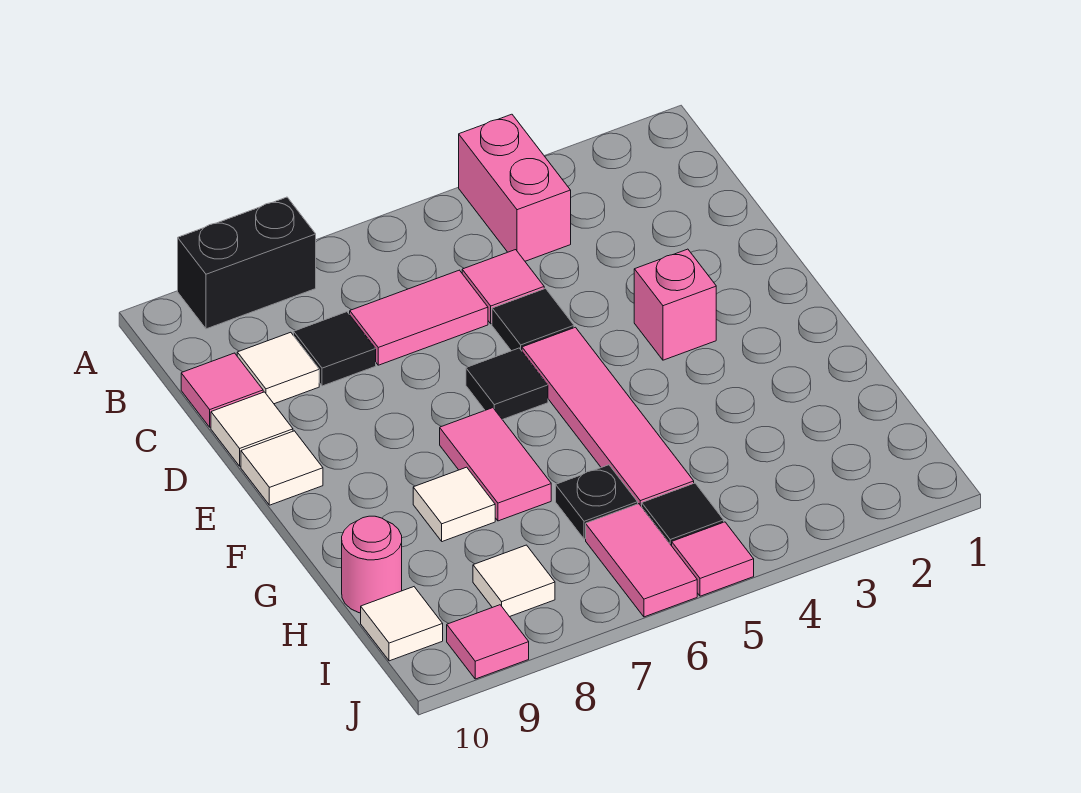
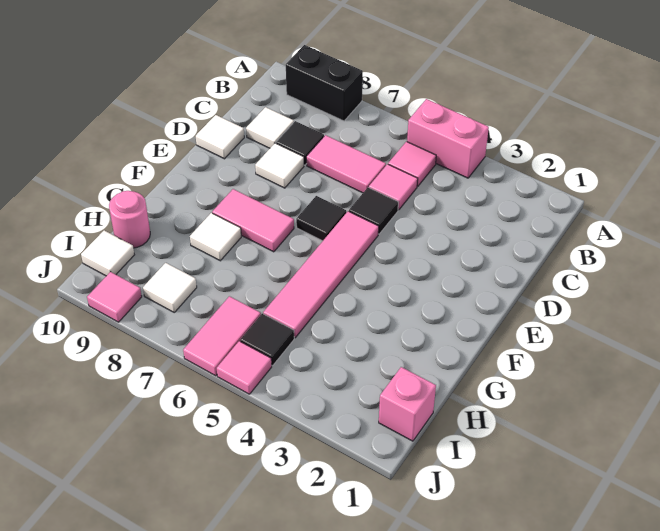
pink 1x2 brick [459,114,571,261] -> pink 1x2 brick turned to [407,99,489,178]
pink 1x1 tile [181,353,263,427] -> pink 1x1 tile moved to [388,142,436,186]
pink 1x1 brick [634,249,716,360] -> pink 1x1 brick moved to [379,367,436,441]
white 1x1 tile [241,431,323,505] -> white 1x1 tile moved to [255,143,304,188]
pink 1x2 tile [440,408,551,521] -> pink 1x2 tile turned to [212,189,294,252]
black 1x1 plate [556,465,638,539] -> none

